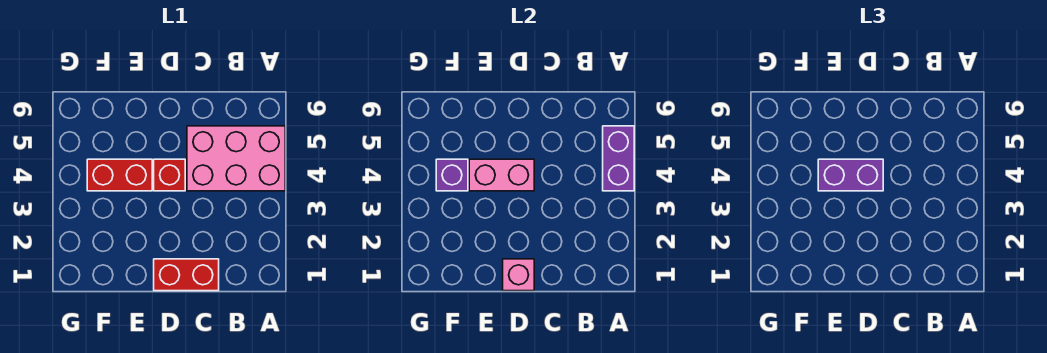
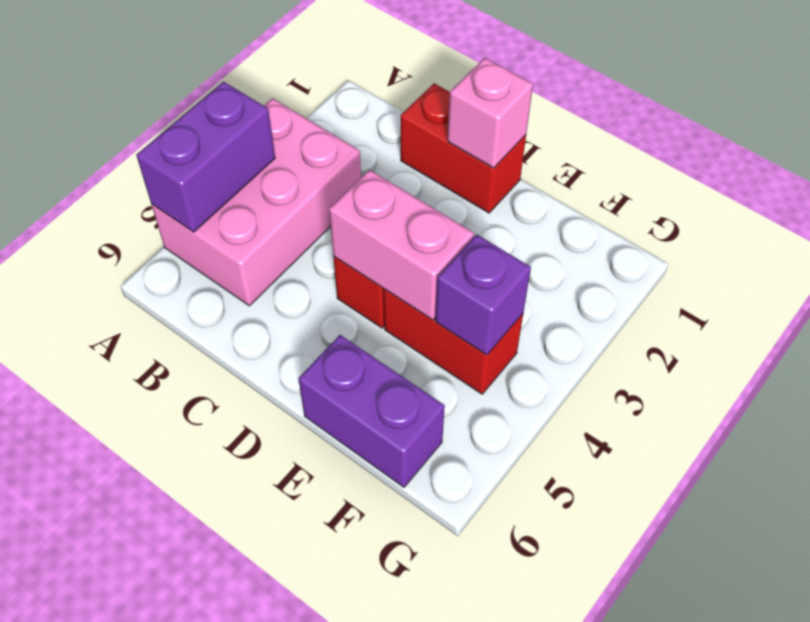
pink 2x3 brick [187,126,285,191] -> pink 2x3 brick turned to [151,98,361,306]
purple 1x2 brick [818,159,883,191] -> purple 1x2 brick moved to [298,335,445,487]

